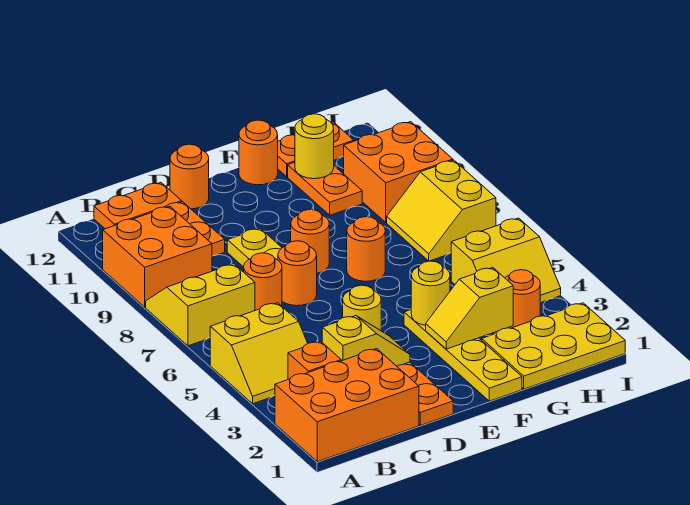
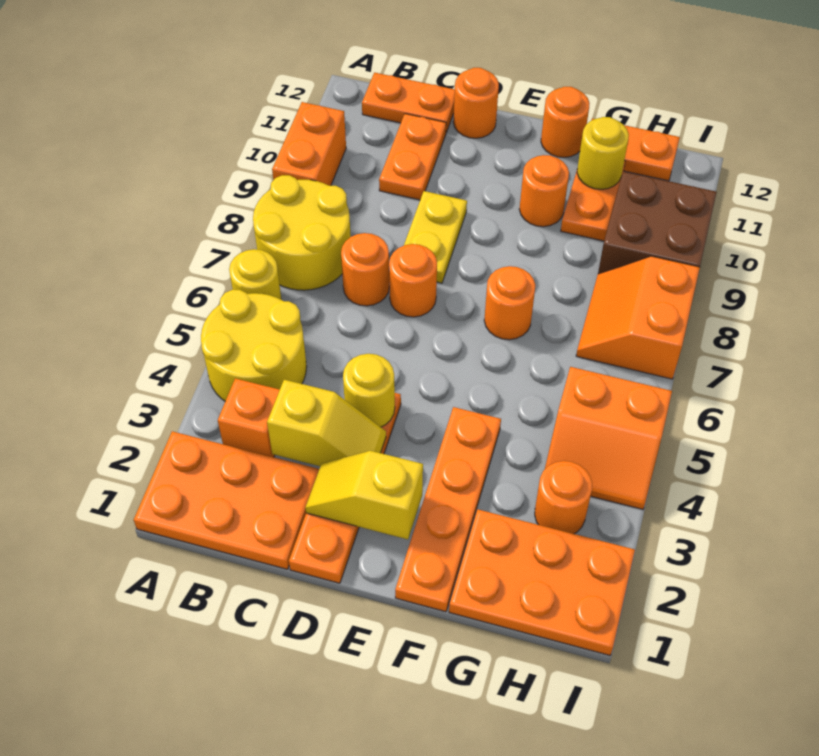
orange 2x3 brick [275,349,419,462] -> orange 2x3 plate [134,431,319,569]
yellow 2x2 slope [210,303,308,404] -> yellow 2x2 round brick [201,290,307,401]
yellow 2x2 slope [146,264,255,346] -> yellow 2x2 round brick [253,175,351,290]
orange 2x2 brick [103,206,212,307] -> orange 1x2 brick [272,102,346,186]
orange 1x1 round brick [291,209,329,273] -> orange 1x1 round brick moved to [519,155,569,227]
yellow 1x4 plate [404,310,522,401] -> orange 1x4 plate [395,407,501,612]
yellow 1x2 slope [426,267,513,349] -> yellow 1x2 slope moved to [305,451,423,539]
yellow 1x1 round brick [411,261,450,325] -> yellow 1x1 round brick moved to [229,249,281,299]
yellow 2x3 plate [482,303,625,389] -> orange 2x3 plate [449,509,635,655]
yellow 2x2 slope [451,218,561,303] -> orange 2x2 slope [545,367,672,509]
yellow 2x2 slope [387,160,496,261] -> orange 2x2 slope [576,256,700,379]
orange 2x2 brick [344,122,453,222] -> brown 2x2 brick [598,171,717,274]

